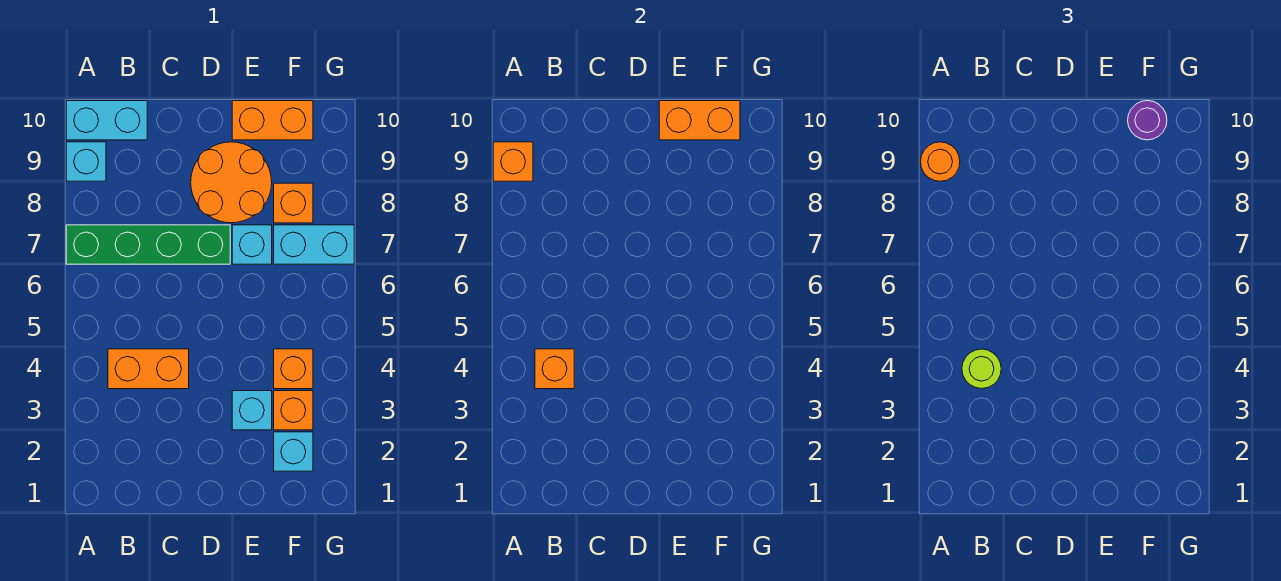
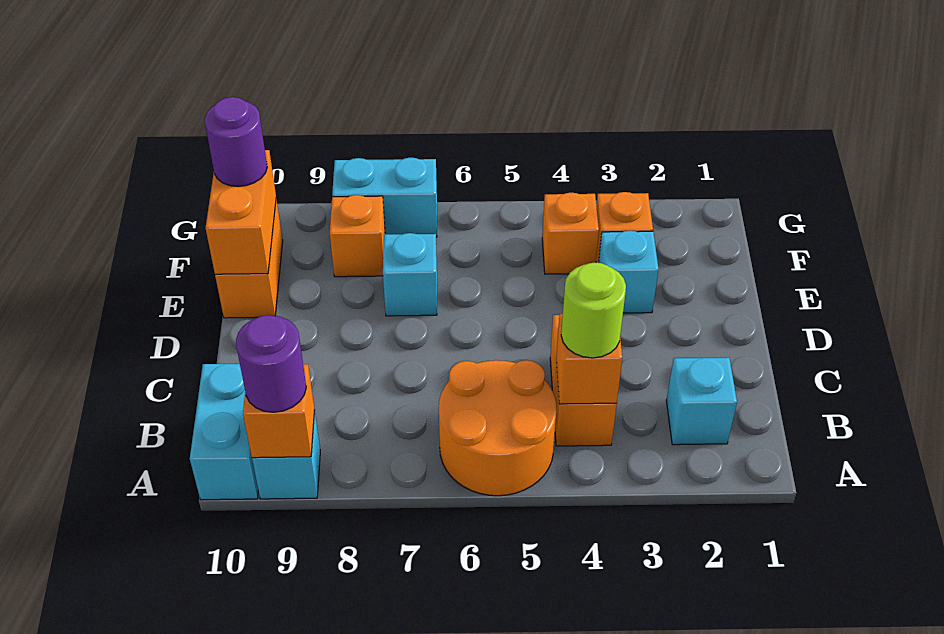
green 1x4 brick [66,225,230,264] -> none
orange 1x1 round brick [920,142,960,181] -> purple 1x1 round brick [236,315,306,412]
orange 2x2 round brick [191,142,272,223] -> orange 2x2 round brick moved to [439,360,557,496]
cyan 1x1 brick [274,432,313,471] -> cyan 1x1 brick moved to [666,358,737,445]
cyan 1x2 brick [274,225,354,264] -> cyan 1x2 brick turned to [332,158,437,237]

